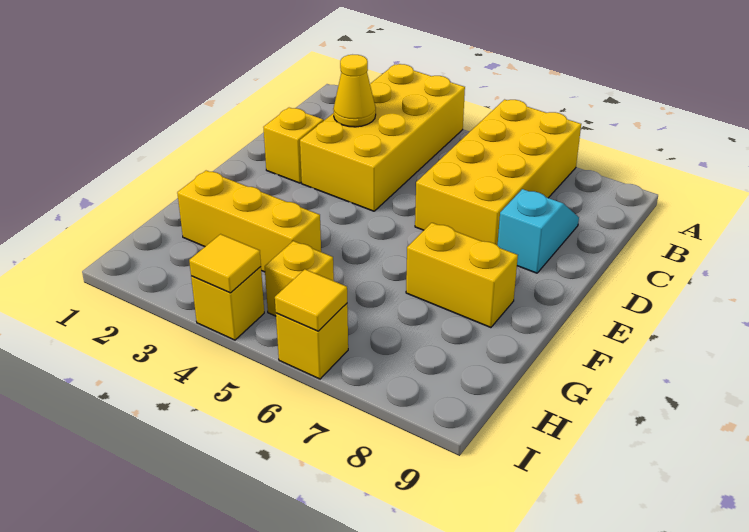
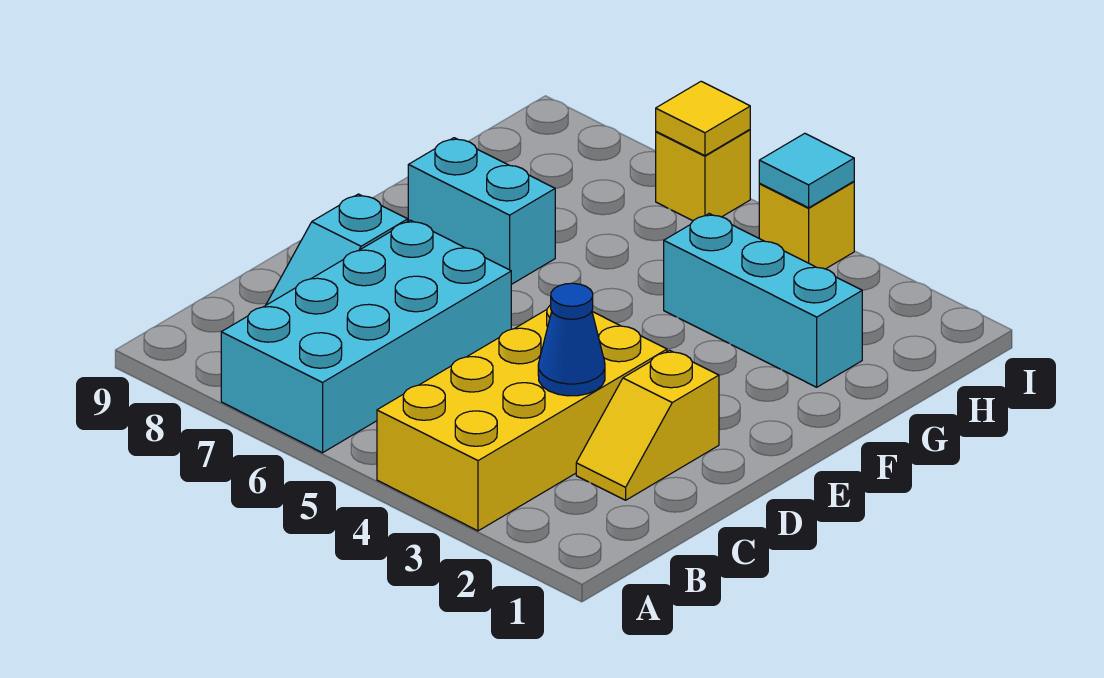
yellow 2x4 brick [415,100,581,246] -> cyan 2x4 brick [221,220,511,453]
yellow 1x1 cone [333,55,376,127] -> blue 1x1 cone [538,283,605,396]
yellow 1x2 brick [406,223,518,328] -> cyan 1x2 brick [408,138,555,284]
yellow 1x3 brick [177,171,321,272] -> cyan 1x3 brick [664,214,862,387]
yellow 1x1 brick [265,241,334,316] -> none
yellow 1x1 tile [189,234,261,293] -> cyan 1x1 tile [759,133,854,208]

